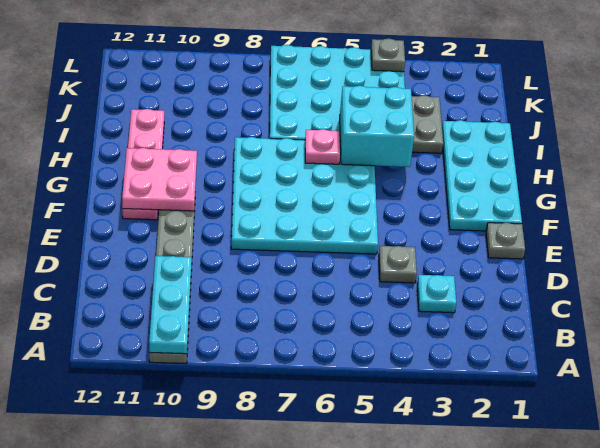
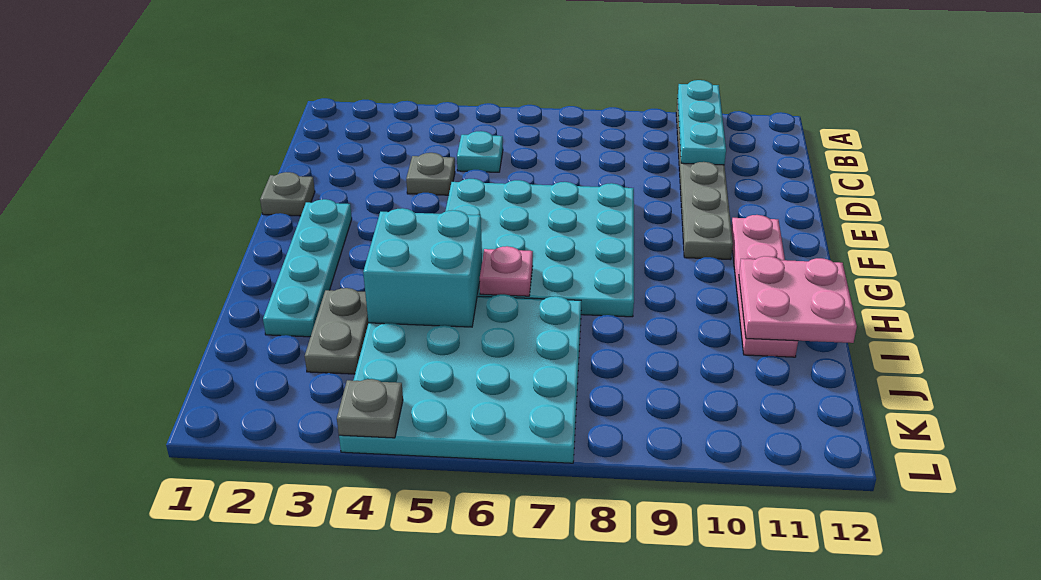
cyan 1x1 plate [417,275,456,313] -> cyan 1x1 plate moved to [457,131,503,172]
cyan 2x4 plate [442,120,522,231] -> cyan 1x4 plate [263,199,352,337]
pink 2x2 plate [122,148,197,211] -> pink 2x2 plate moved to [739,256,857,343]

